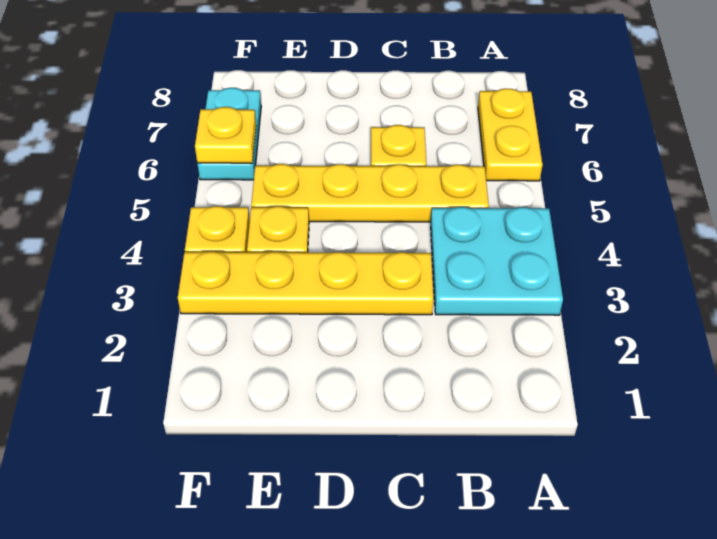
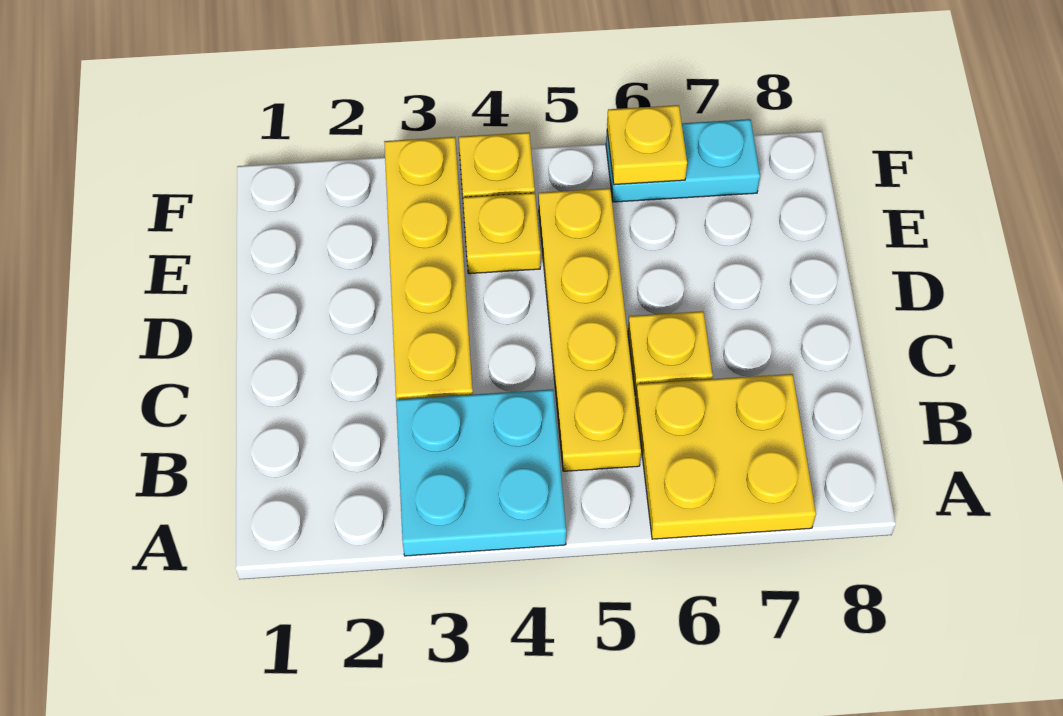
yellow 1x2 plate [478,89,543,181] -> yellow 2x2 plate [636,374,816,539]

